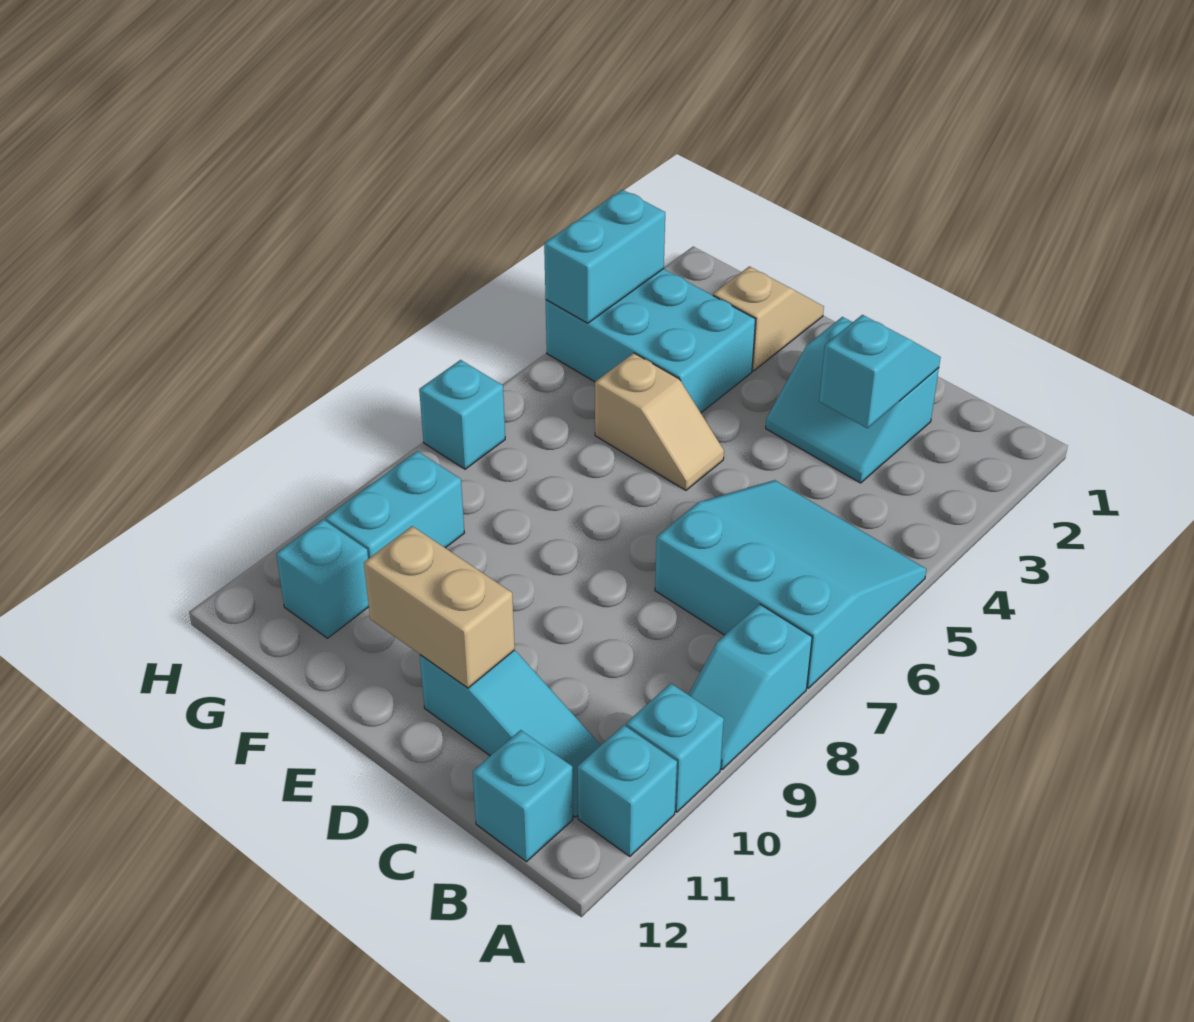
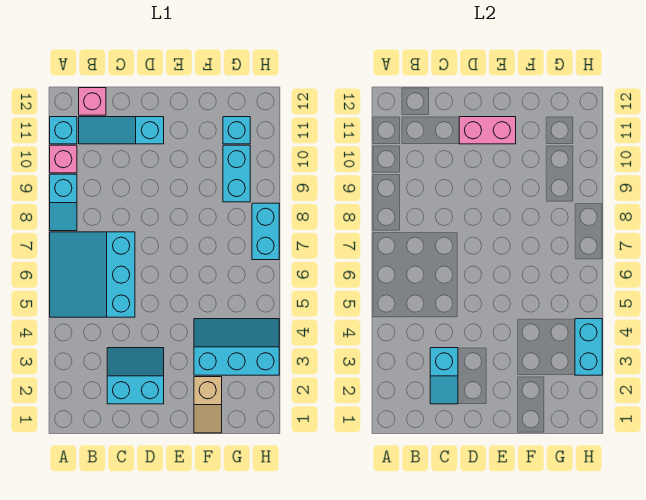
cyan 3x3 slope [655,480,926,688] -> cyan 3x3 slope turned to [50,232,135,317]
cyan 1x2 slope [688,604,812,769] -> cyan 1x2 slope turned to [50,174,77,231]
cyan 1x1 brick [626,683,724,812] -> pink 1x1 brick [50,145,77,173]
cyan 1x1 brick [473,730,573,862] -> pink 1x1 brick [79,88,106,115]
tan 1x2 brick [364,526,515,688] -> pink 1x2 brick [459,117,516,144]
tan 1x2 slope [595,353,724,490] -> none
cyan 2x3 brick [546,269,756,413] -> cyan 2x3 slope [194,319,279,375]
cyan 1x1 brick [419,360,505,469] -> cyan 1x2 brick [252,203,279,260]

